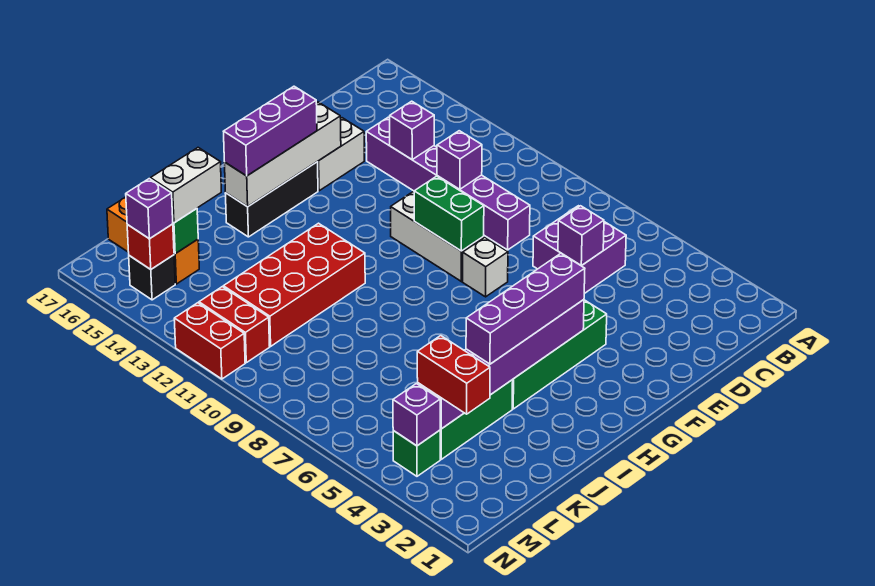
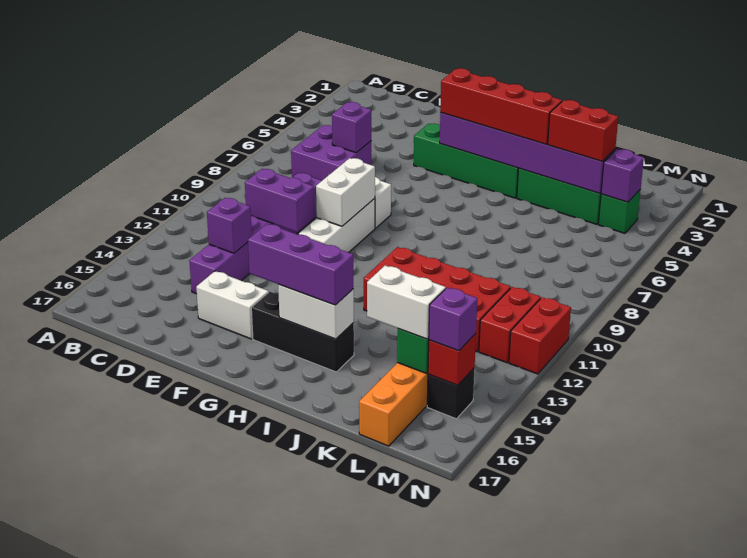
purple 1x1 brick [437,131,482,189] -> purple 1x2 brick [245,169,315,232]
green 1x2 brick [414,176,484,251] -> white 1x2 brick [316,158,375,226]
white 1x4 brick [224,102,341,207] -> white 1x2 brick [278,284,354,339]
purple 1x4 brick [466,253,585,364] -> red 1x4 brick [440,68,562,144]
red 1x2 brick [417,336,490,414] -> red 1x2 brick turned to [548,100,618,161]

